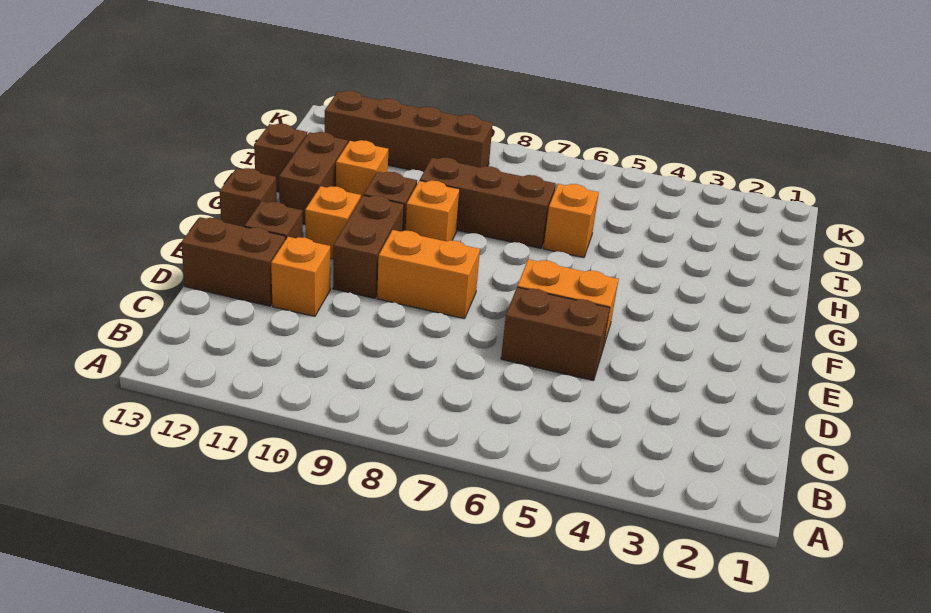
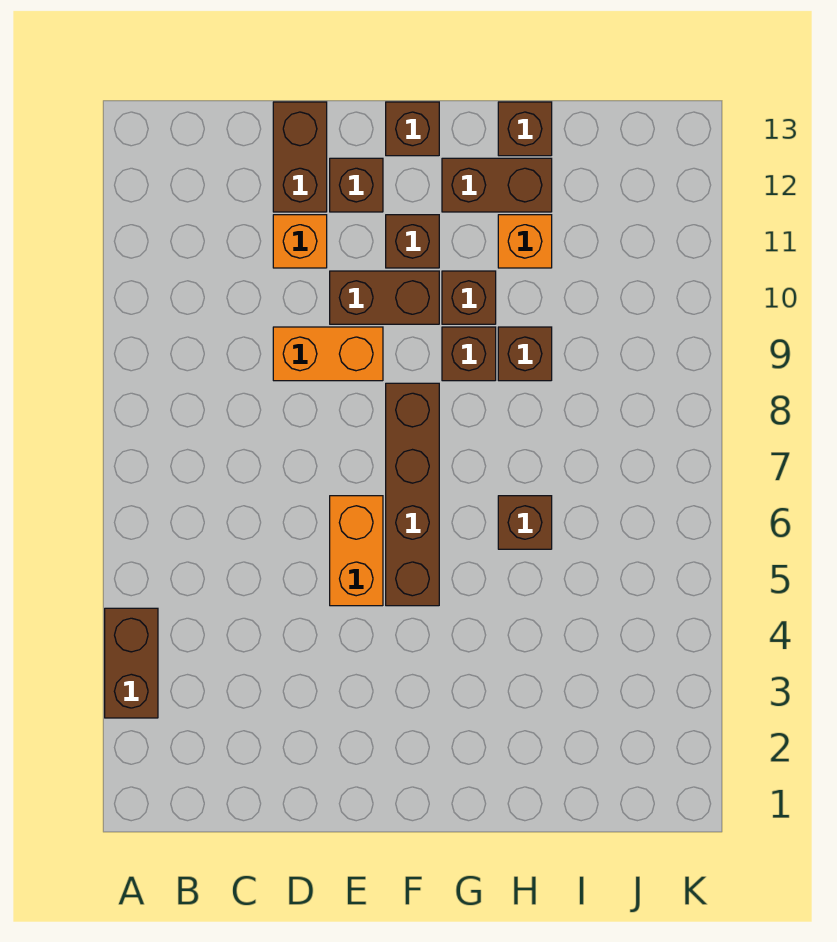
brown 1x2 brick [501,287,610,381] -> brown 1x2 brick moved to [105,608,158,718]
orange 1x2 brick [377,230,480,319] -> orange 1x2 brick turned to [273,327,383,381]
orange 1x1 brick [305,186,361,259] -> brown 1x1 brick [386,215,439,268]
orange 1x1 brick [406,181,460,241] -> brown 1x1 brick [442,327,496,381]
orange 1x1 brick [543,184,599,258] -> brown 1x1 brick [498,496,552,549]
brown 1x3 brick [420,158,556,248] -> brown 1x1 brick [498,327,552,381]
brown 1x4 brick [325,91,493,172] -> brown 1x4 brick moved to [386,383,439,606]

